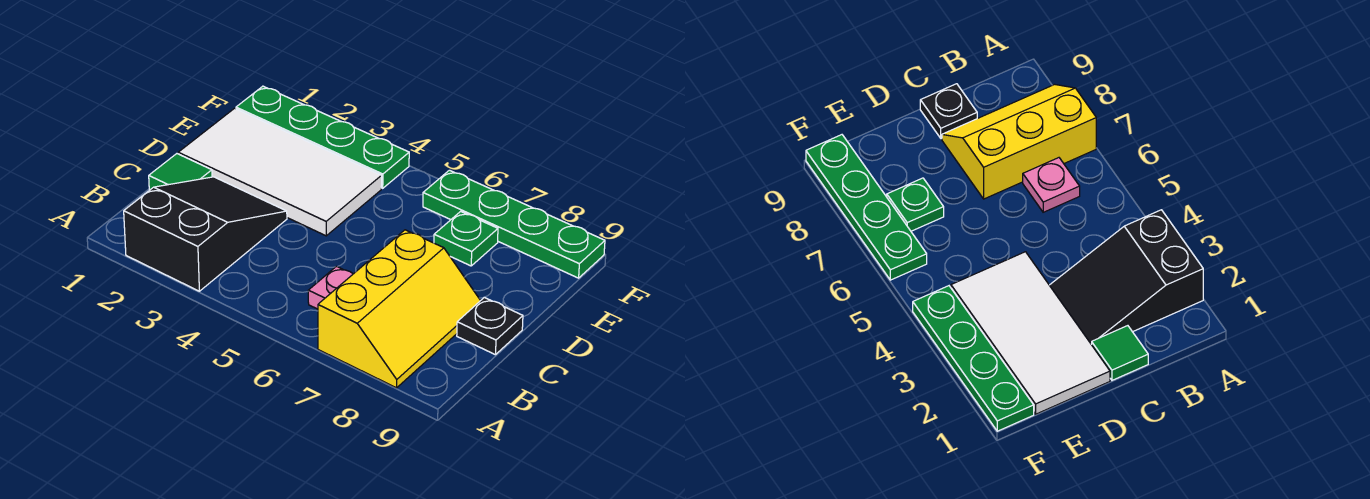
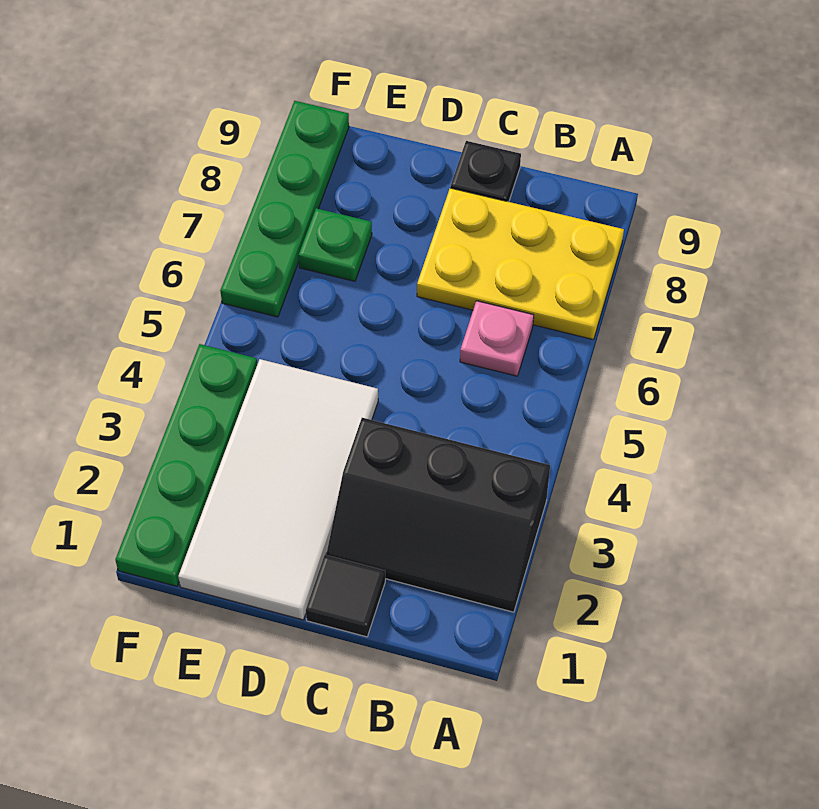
black 2x3 slope [124,177,287,291] -> black 2x3 slope turned to [326,418,550,612]
yellow 2x3 slope [318,230,481,388] -> yellow 2x3 plate [417,188,624,340]
green 1x1 tile [149,154,212,190] -> black 1x1 tile [306,555,385,637]

